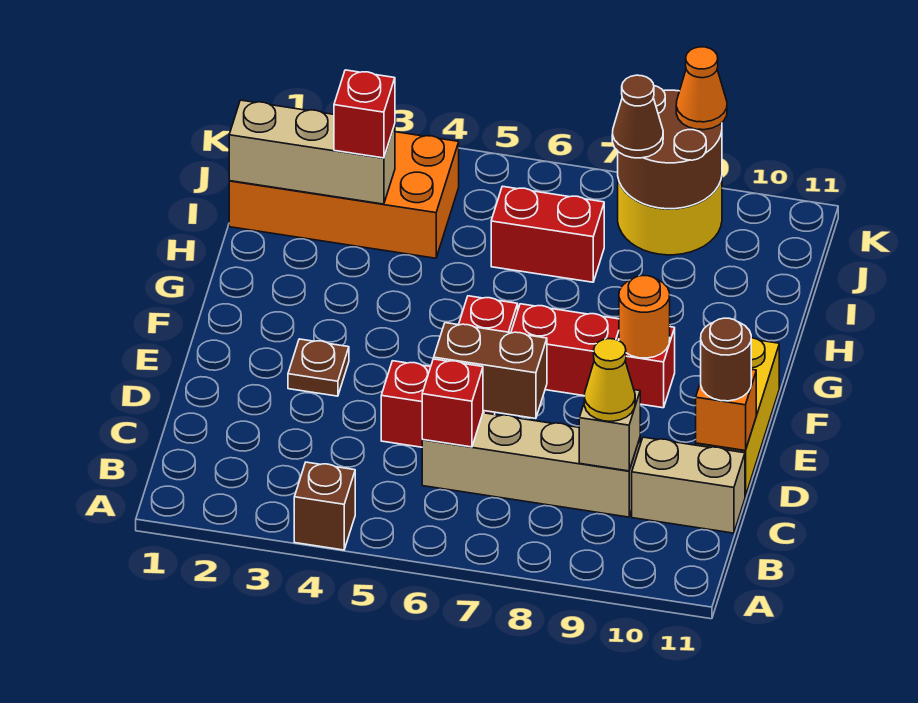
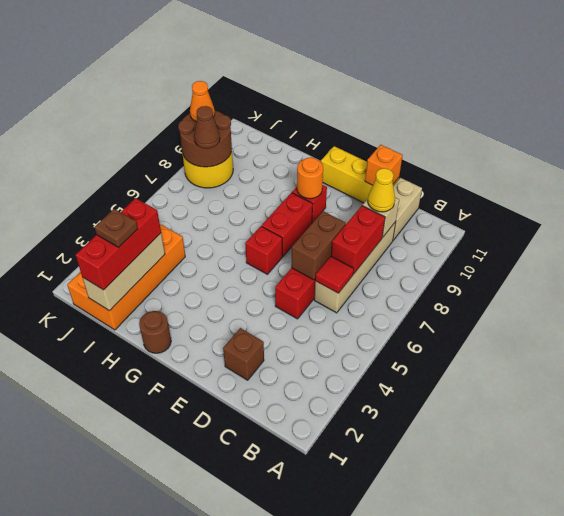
brown 1x1 brick [294,462,355,550] -> brown 1x1 brick moved to [223,328,264,380]
red 1x1 brick [422,359,483,447] -> red 1x1 tile [315,256,354,293]
brown 1x1 round brick [701,318,751,401] -> brown 1x1 round brick moved to [139,311,171,353]
brown 1x1 plate [288,339,349,396] -> brown 1x1 plate moved to [94,209,138,247]
red 1x1 brick [334,70,395,158] -> red 1x3 brick [76,198,161,290]
red 1x2 brick [491,186,604,282] -> red 1x2 brick moved to [331,206,385,274]

